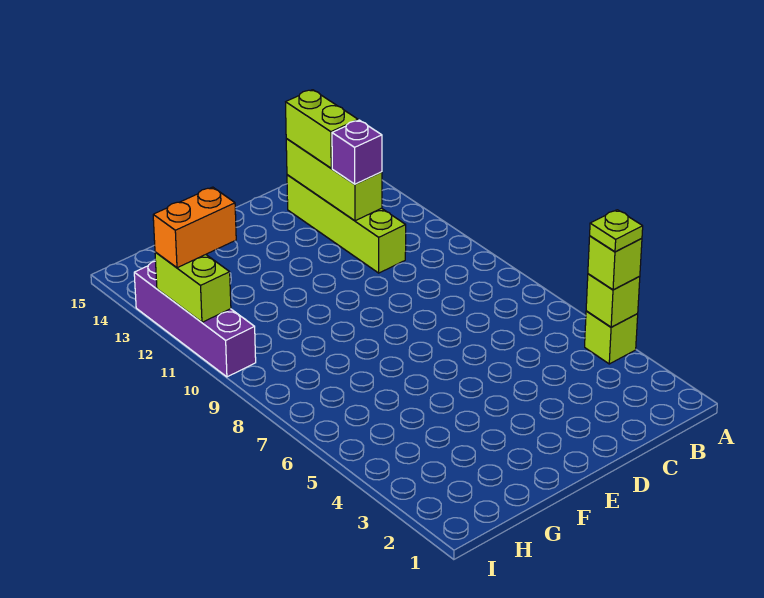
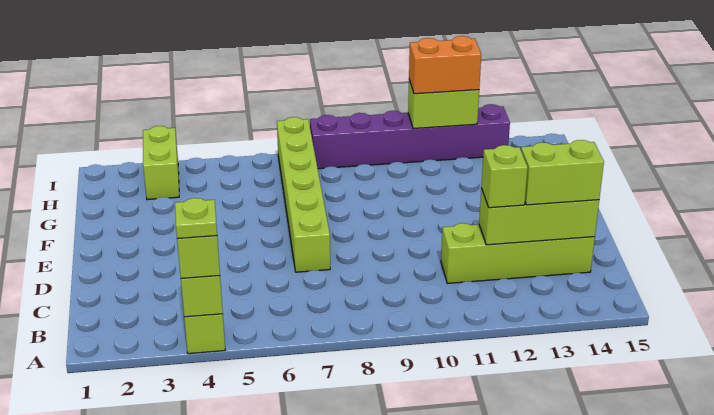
purple 1x1 brick [332,120,382,184] -> lime 1x1 brick [481,145,528,208]
none -> lime 1x6 brick [277,117,330,272]
none -> lime 1x2 brick [143,126,179,200]
orange 1x2 brick [153,187,236,268] -> orange 1x2 brick turned to [409,36,481,94]
purple 1x4 brick [134,261,256,377] -> purple 1x6 brick [310,104,510,169]

